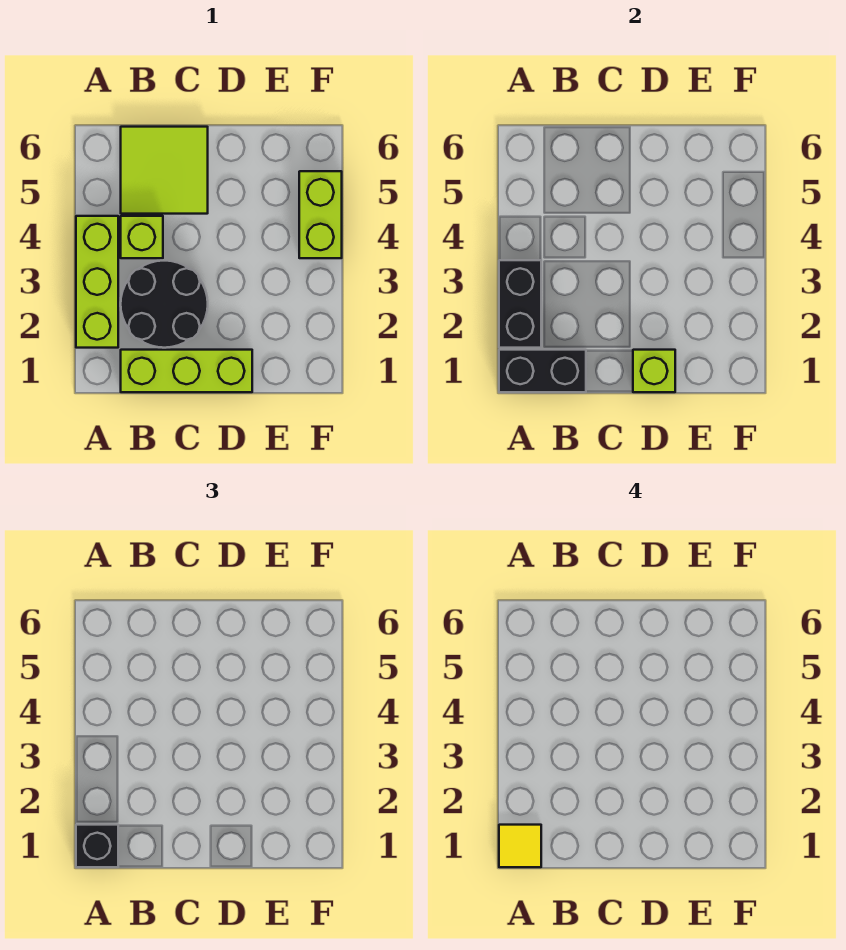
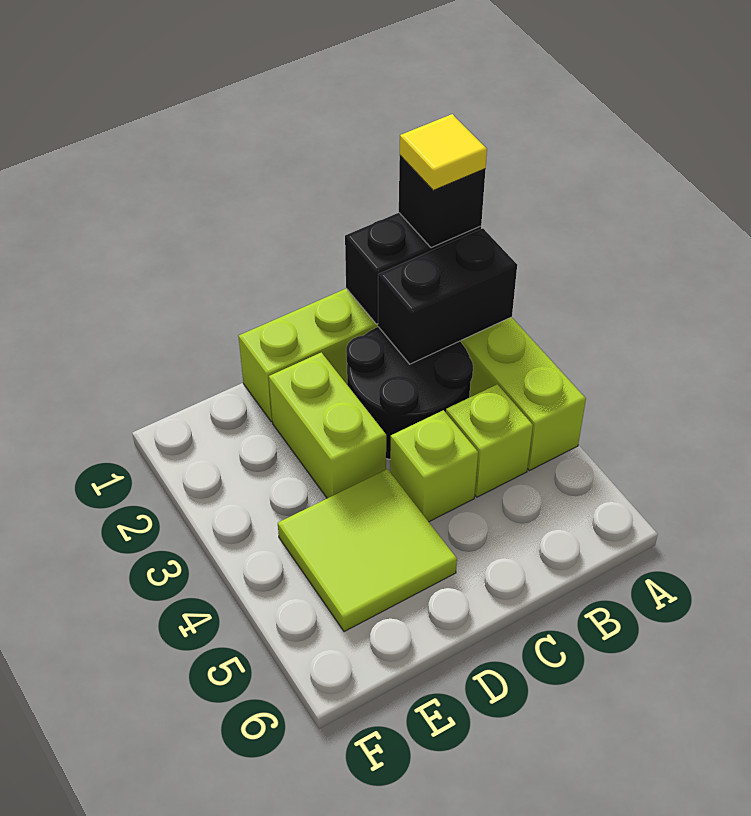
black 1x2 brick [499,260,541,348] -> black 1x2 brick turned to [378,228,517,364]
lime 2x2 tile [121,127,208,214] -> lime 2x2 tile moved to [278,469,457,632]
lime 1x1 brick [633,350,675,392] -> lime 1x1 brick moved to [390,410,478,522]
lime 1x2 brick [299,171,342,258] -> lime 1x2 brick moved to [269,352,386,498]

